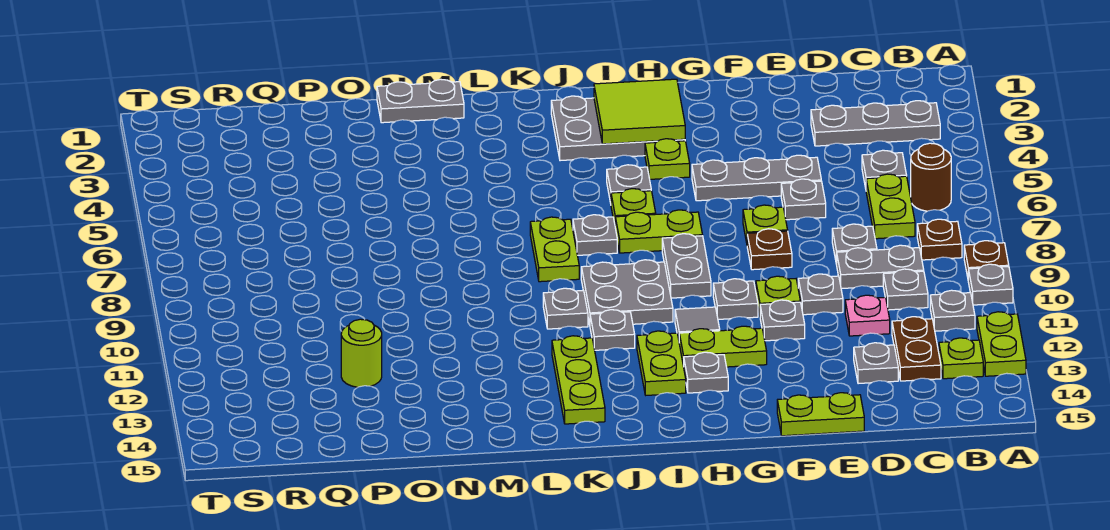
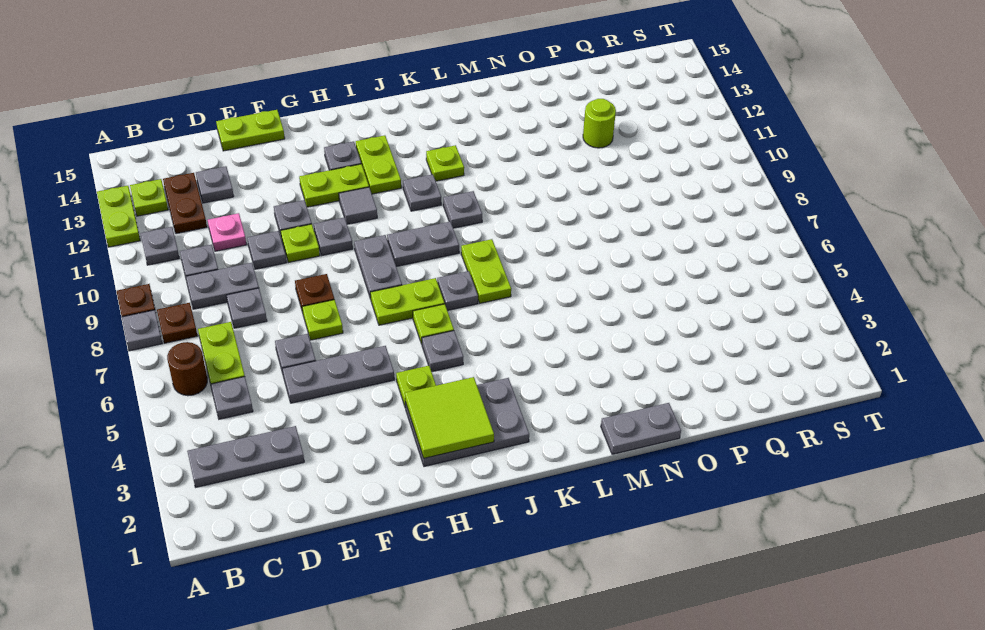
grey 1x1 plate [968,264,1013,305] -> grey 1x1 plate moved to [122,310,162,351]
grey 2x2 plate [581,260,673,325] -> grey 1x2 plate [387,222,459,267]
lime 1x3 plate [552,336,605,424] -> lime 1x1 plate [426,145,464,181]

